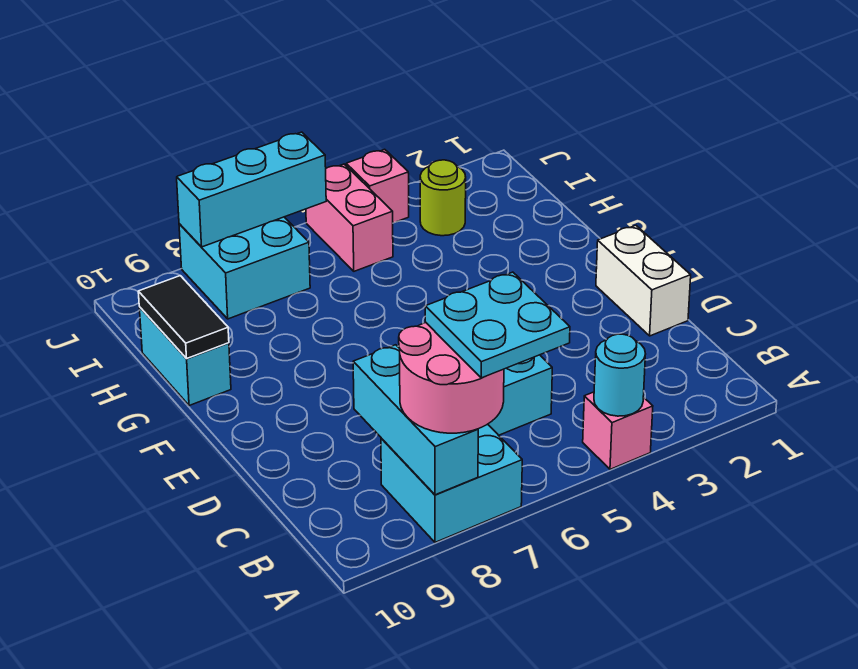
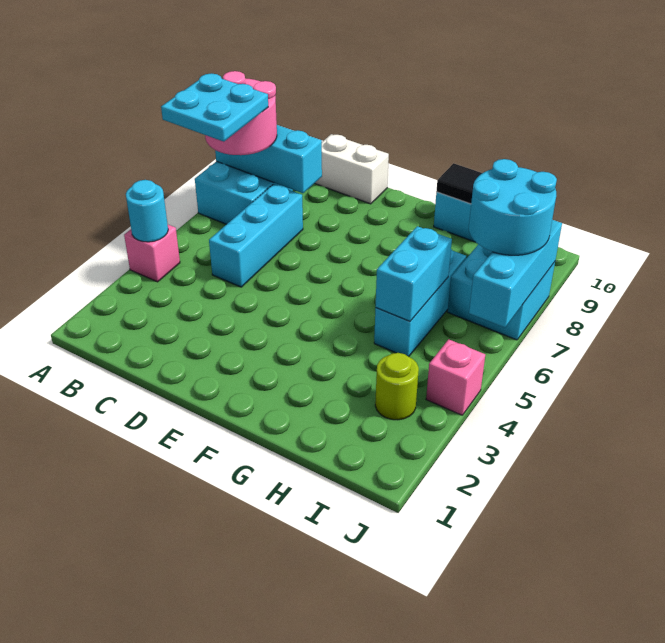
white 1x2 brick [596,225,691,336] -> white 1x2 brick moved to [315,134,389,204]
none -> cyan 1x3 brick [374,249,466,357]
none -> cyan 1x2 brick [376,226,452,321]
pink 1x2 brick [306,164,393,271] -> none
none -> cyan 2x2 round brick [469,159,557,255]

